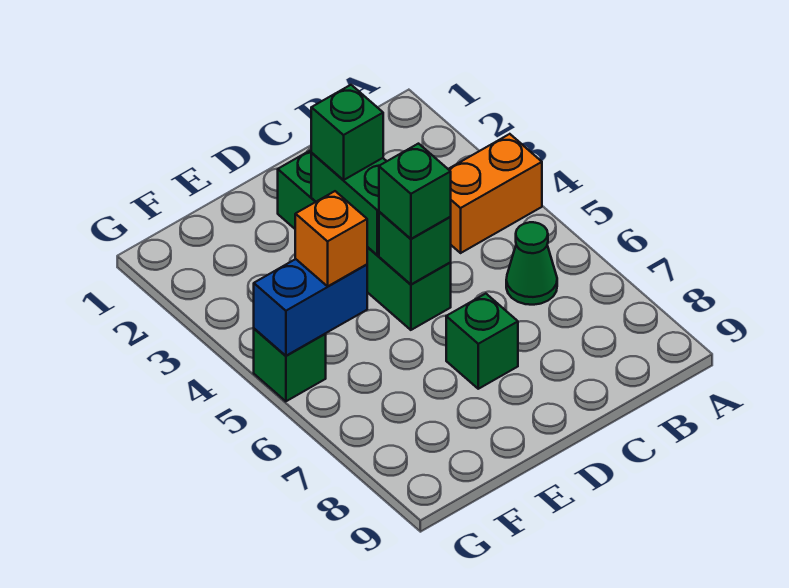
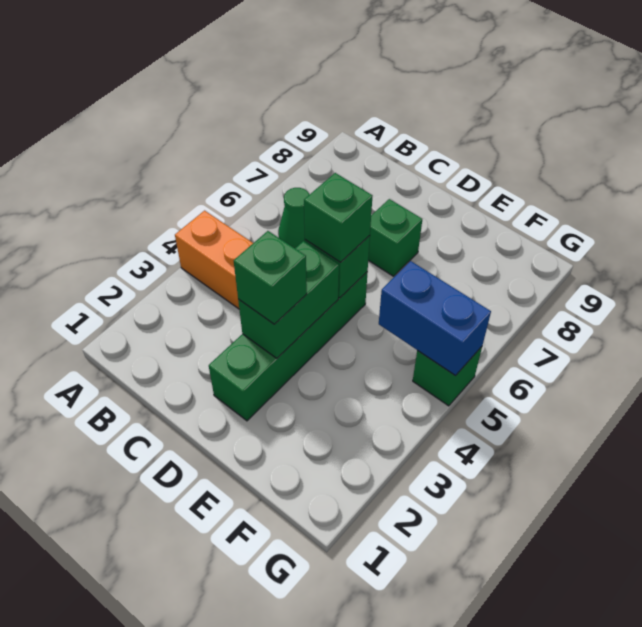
orange 1x1 brick [295,191,367,286] -> none

